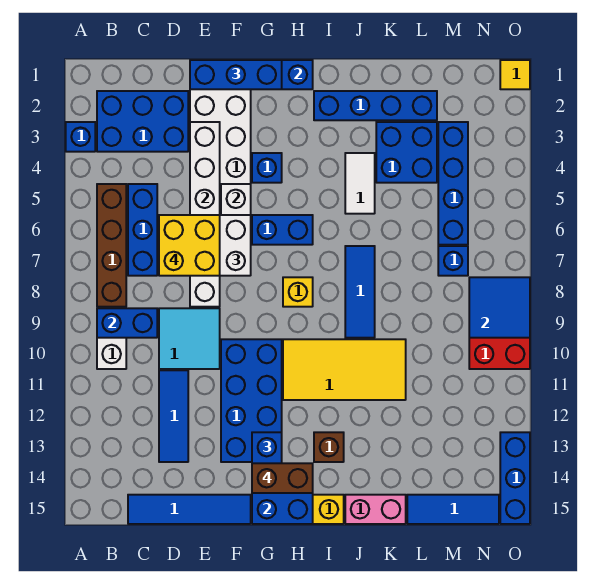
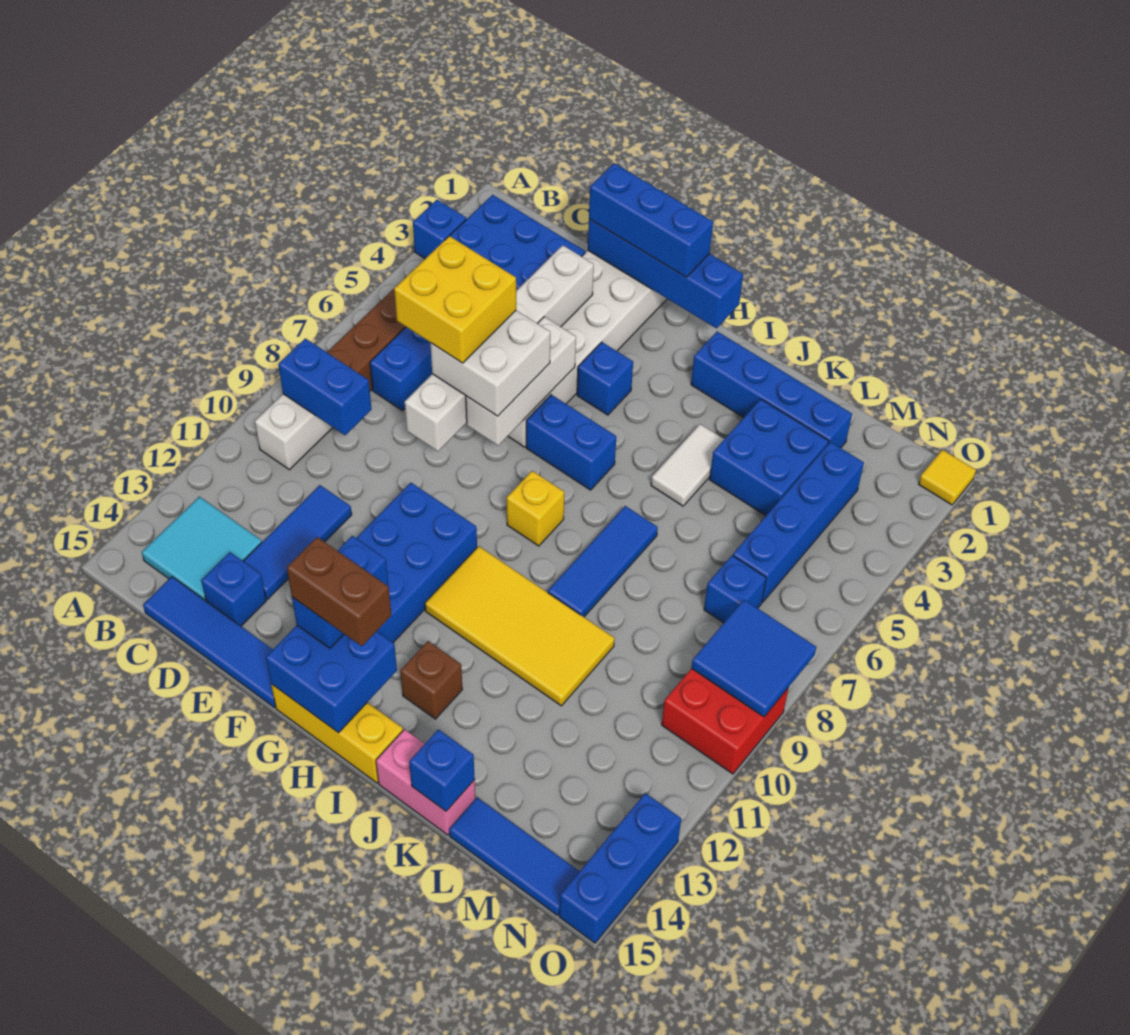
cyan 2x2 tile [159,308,220,369] -> cyan 2x2 tile moved to [142,497,262,601]
none -> blue 1x1 brick [201,552,266,626]
none -> blue 1x1 brick [409,729,475,811]

